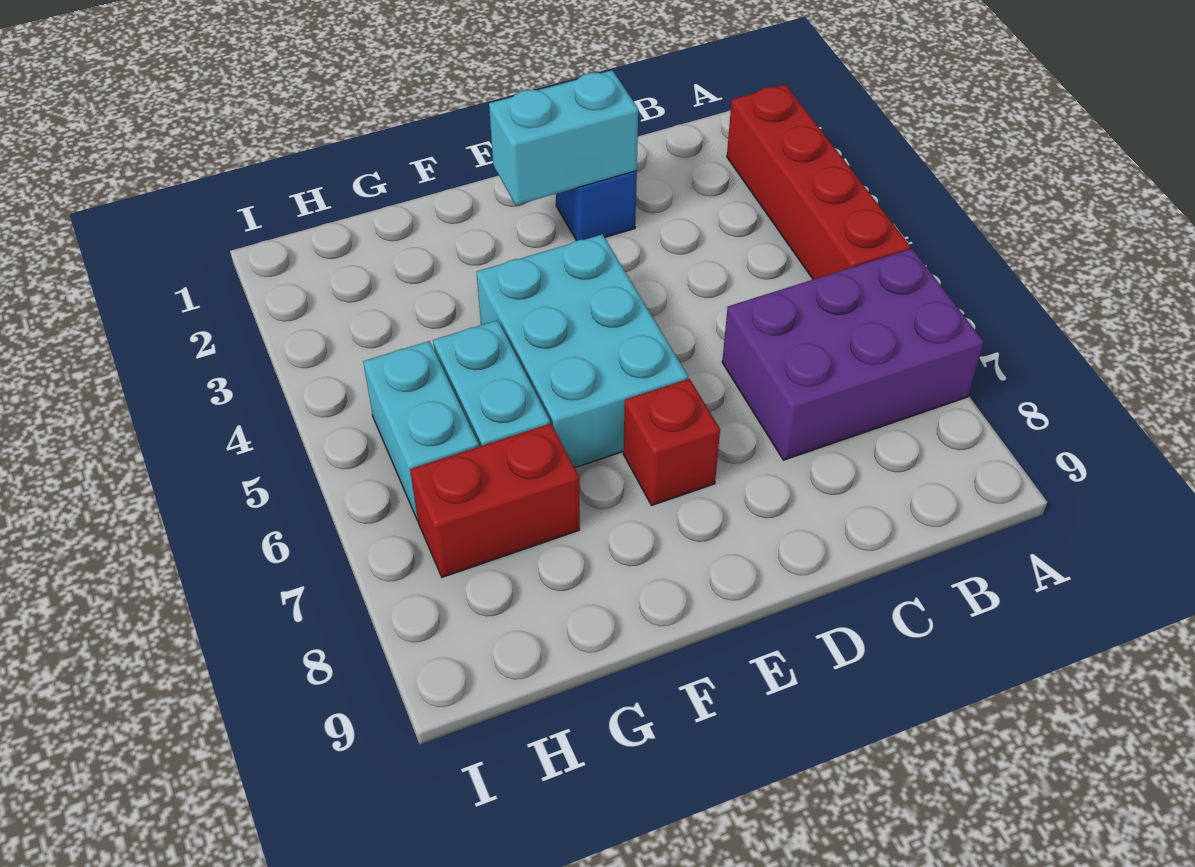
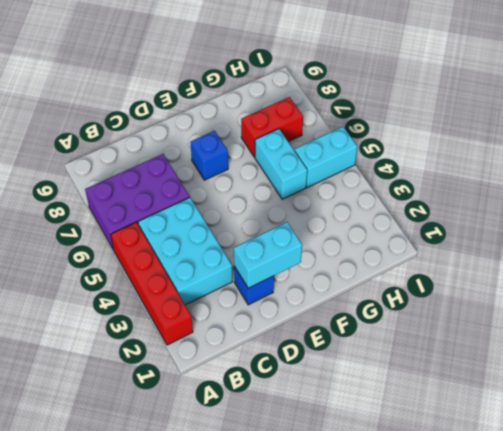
cyan 2x3 brick [477,234,688,468] -> cyan 2x3 brick moved to [138,198,232,305]
red 1x1 brick [623,379,720,506] -> blue 1x1 brick [190,131,228,180]
cyan 1x2 brick [363,341,479,520] -> cyan 1x2 brick turned to [295,127,357,188]

